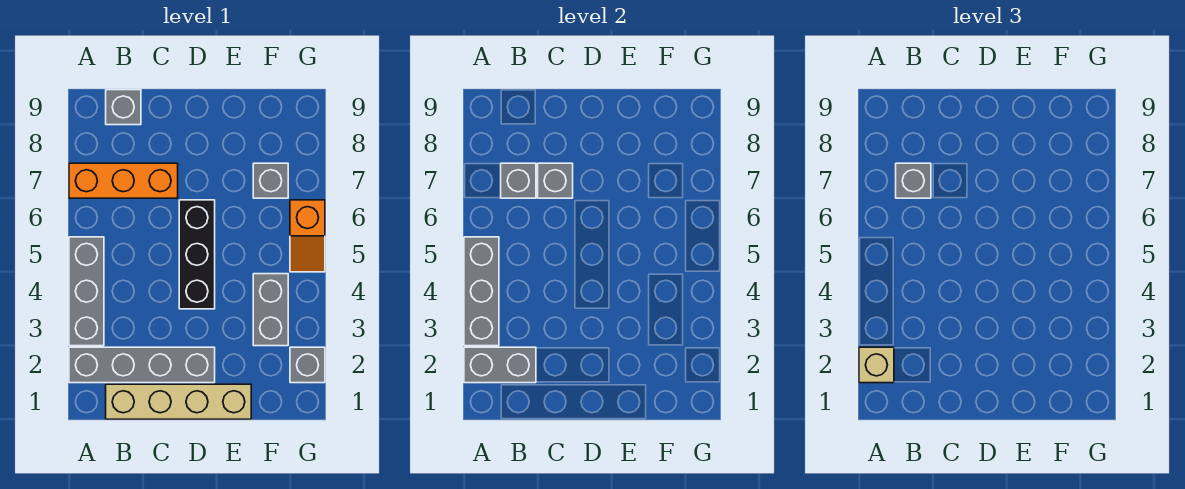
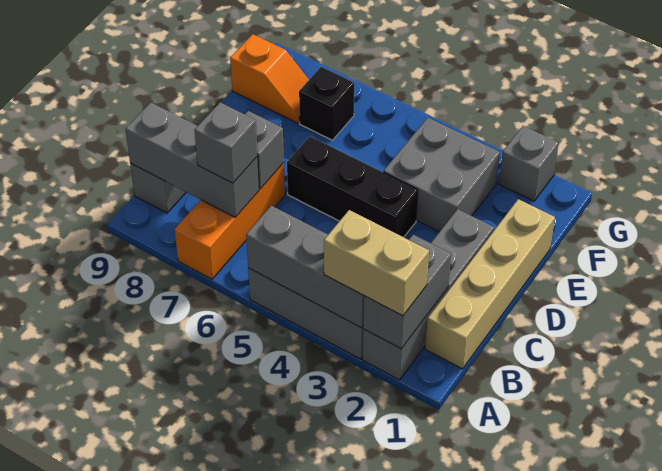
tan 1x1 brick [859,347,894,383] -> tan 1x2 brick [324,210,429,316]
grey 1x1 brick [501,163,536,198] -> grey 1x3 brick [126,103,259,217]
grey 1x2 brick [253,274,288,346] -> grey 2x2 brick [384,118,500,232]
grey 1x1 brick [253,163,288,198] -> black 1x1 brick [299,67,354,140]
orange 1x2 slope [290,200,325,272] -> orange 1x2 slope moved to [230,34,309,123]

